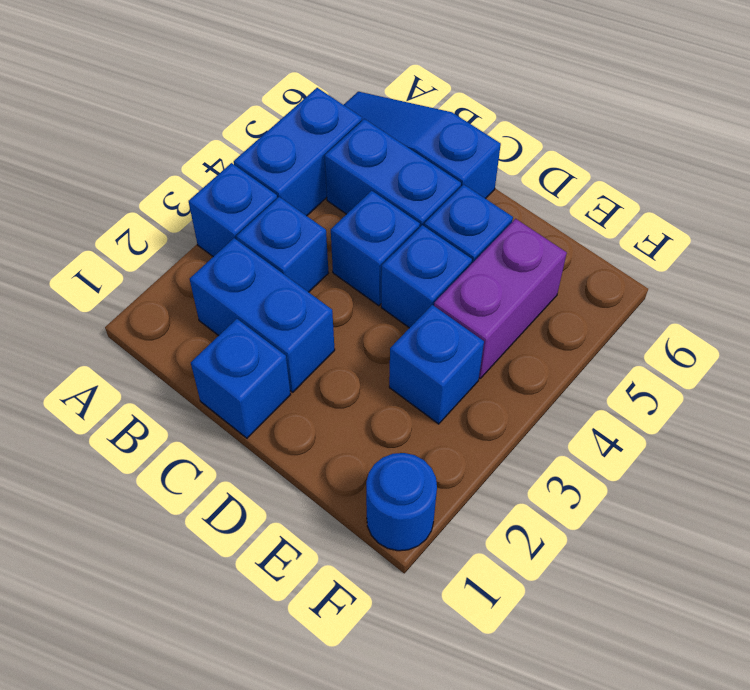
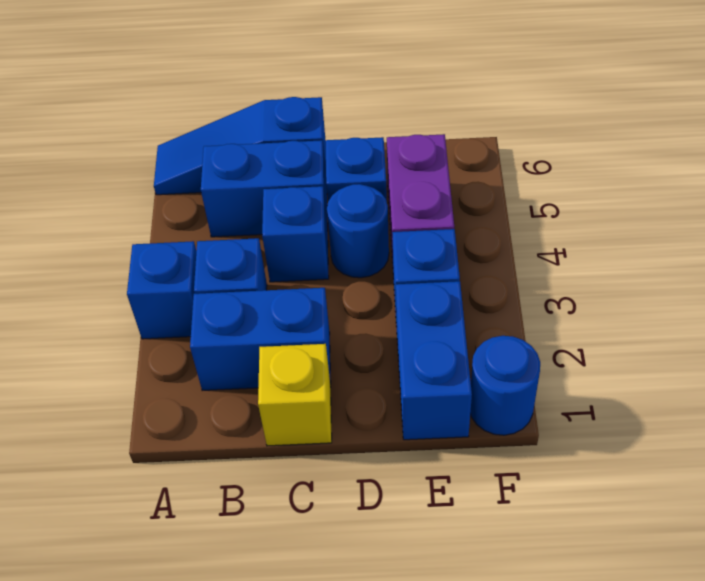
blue 1x2 brick [234,88,362,216] -> blue 1x2 brick moved to [396,281,472,440]
blue 1x1 brick [191,319,291,438] -> yellow 1x1 brick [258,344,332,446]
blue 1x1 brick [381,225,472,328] -> blue 1x1 round brick [327,184,389,278]

